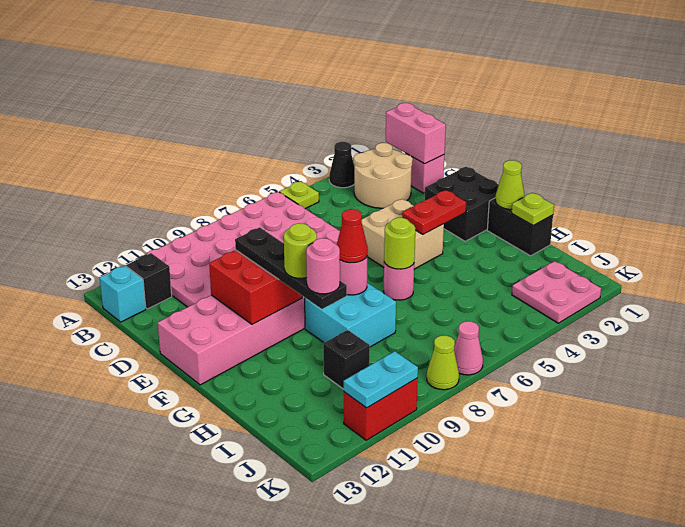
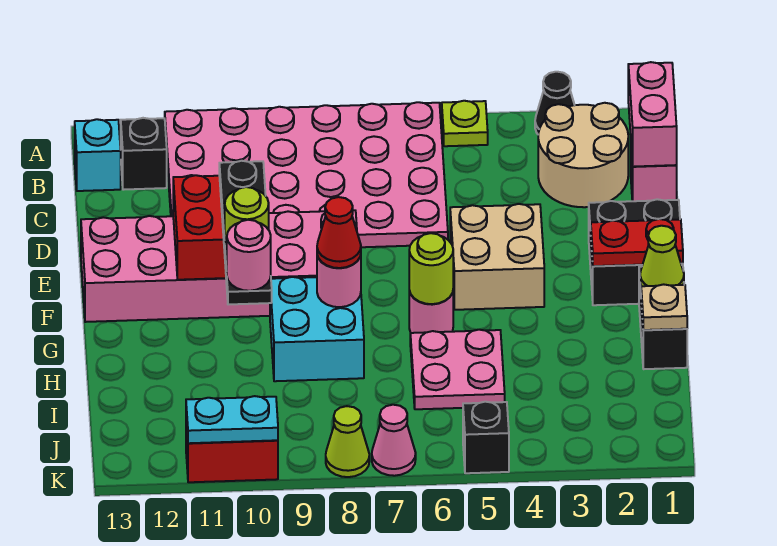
red 1x2 plate [402,190,466,234] -> red 1x2 plate moved to [591,219,683,266]
lime 1x1 plate [512,193,554,225] -> tan 1x1 plate [641,284,687,330]
black 1x1 brick [323,330,370,389] -> black 1x1 brick moved to [463,402,509,473]
pink 2x2 plate [512,261,601,323] -> pink 2x2 plate moved to [410,330,505,409]

